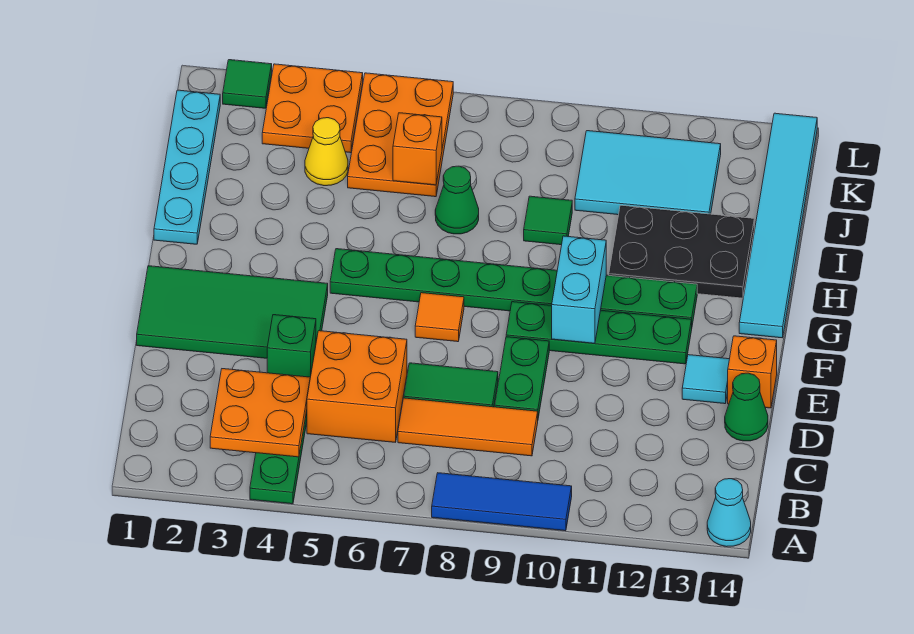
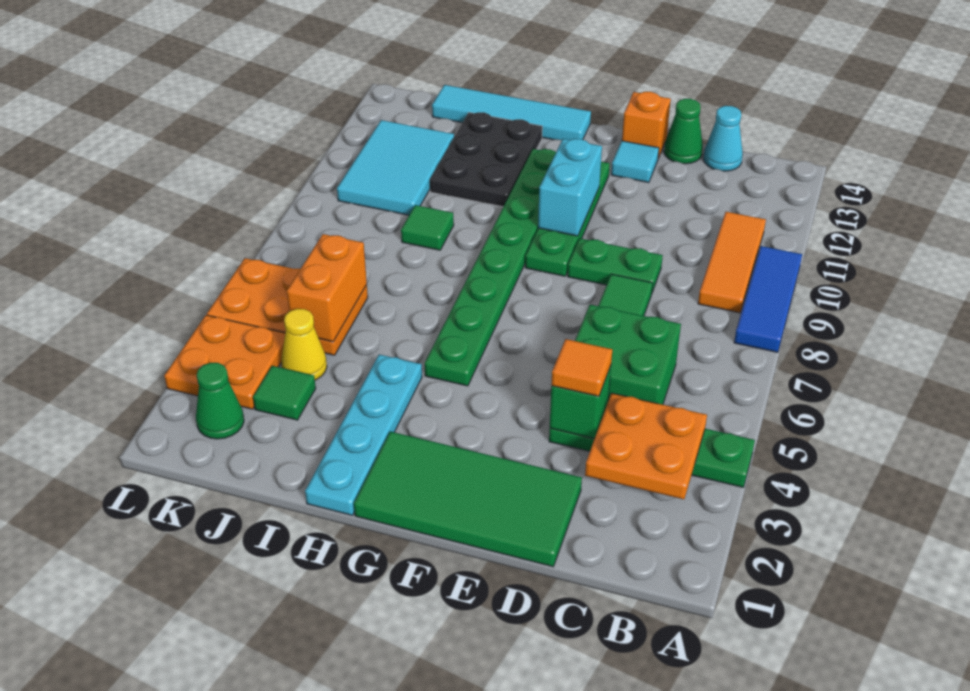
cyan 1x1 cone [707,479,751,547] -> cyan 1x1 cone moved to [703,106,743,171]
orange 2x2 brick [307,331,407,442] -> green 2x2 brick [575,305,681,405]
orange 1x3 tile [398,398,538,456] -> orange 1x3 tile moved to [698,212,766,313]
green 2x4 tile [137,266,328,358] -> green 2x4 tile turned to [354,432,582,567]
orange 1x1 tile [415,293,464,342] -> orange 1x1 tile moved to [551,339,612,396]
cyan 1x2 brick [552,236,606,343] -> cyan 1x2 brick turned to [538,139,602,236]
cyan 1x6 tile [739,113,817,338] -> cyan 1x4 tile [432,85,591,140]
cyan 1x4 plate [154,90,220,244] -> cyan 1x4 plate turned to [305,354,422,516]
green 1x1 cone [435,166,479,234] -> green 1x1 cone moved to [196,363,244,439]
orange 1x1 brick [393,113,442,185] -> orange 1x2 brick [287,234,367,342]
green 1x1 tile [223,60,272,108] -> green 1x1 tile moved to [253,366,316,420]

